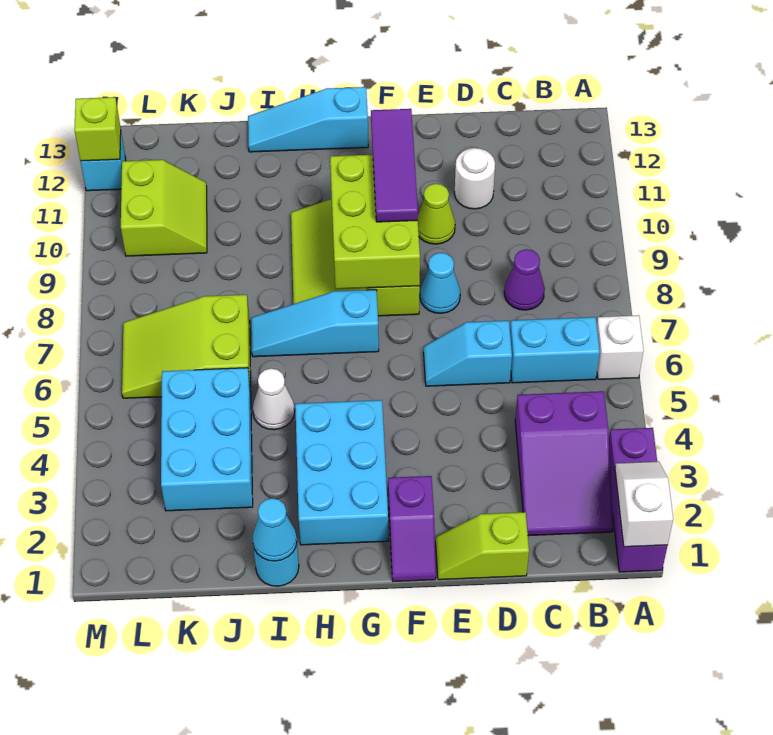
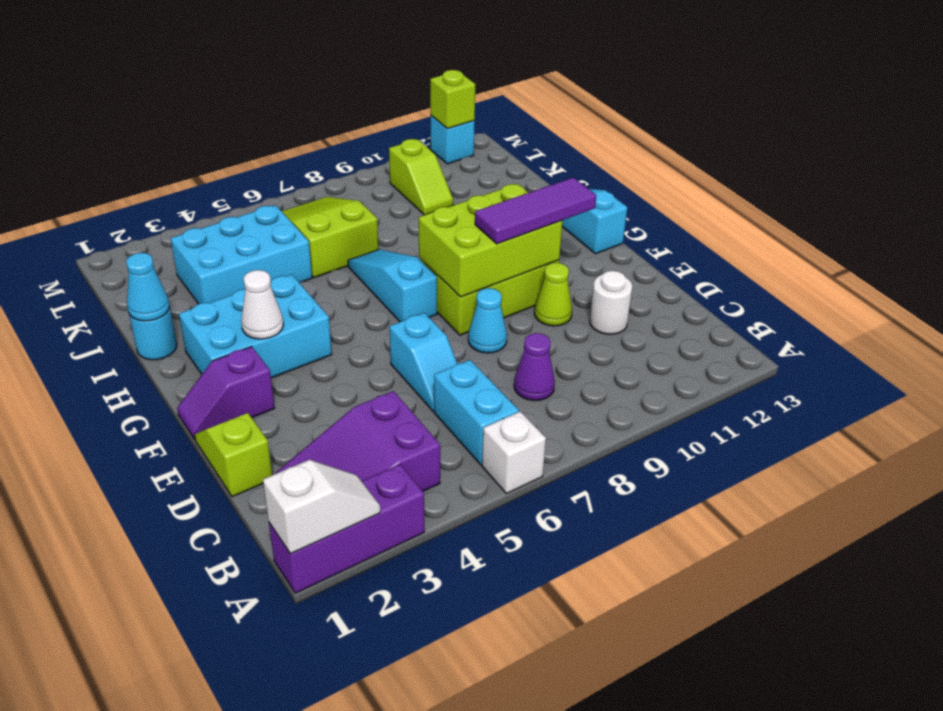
cyan 1x2 slope [424,321,512,386] -> cyan 1x2 slope turned to [390,313,458,411]
white 1x1 cone [253,369,295,430] -> white 1x1 cone moved to [241,270,283,339]
lime 2x2 slope [121,160,207,256] -> lime 1x2 slope [389,139,453,215]

